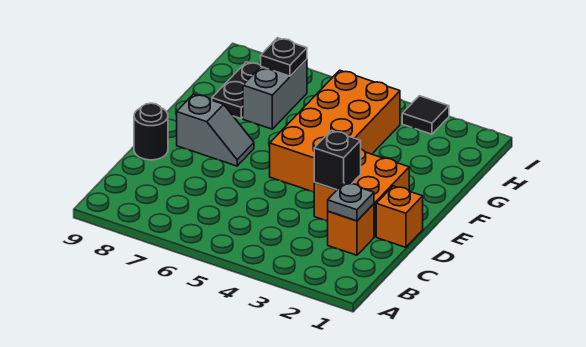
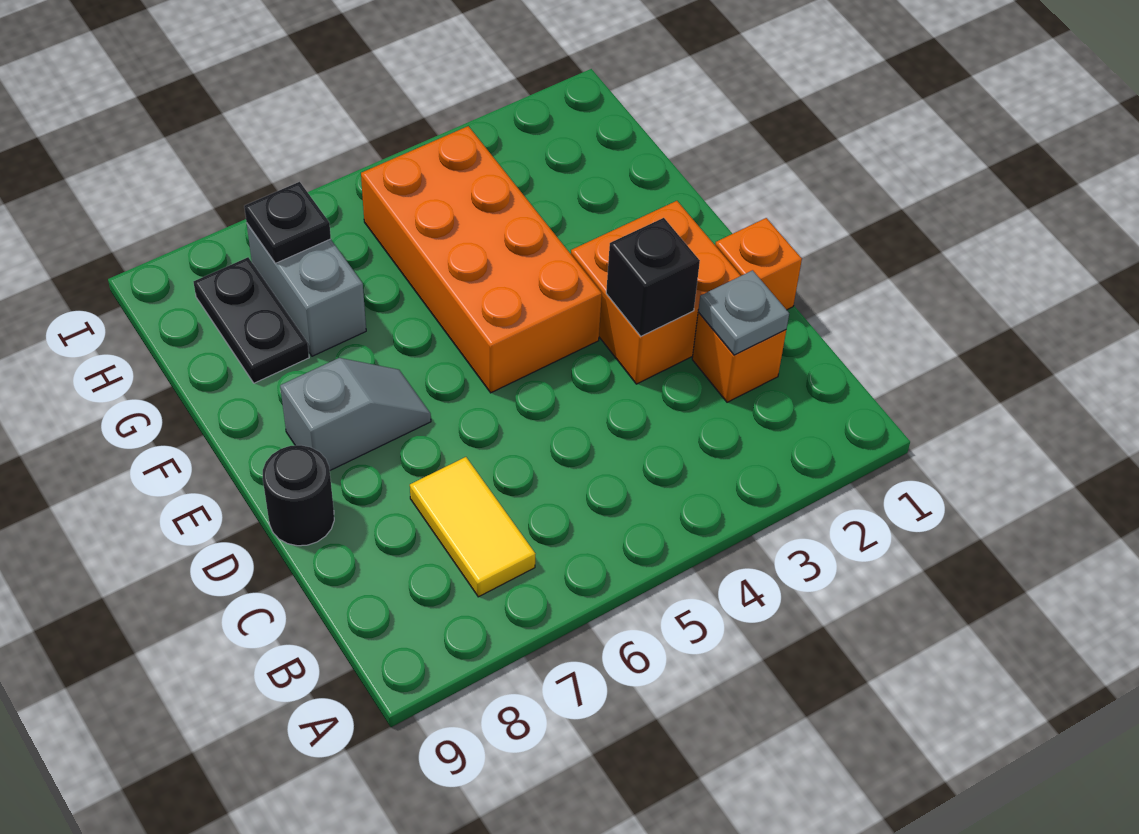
none -> yellow 1x2 tile [410,457,535,597]
black 1x1 tile [402,96,449,134] -> none

